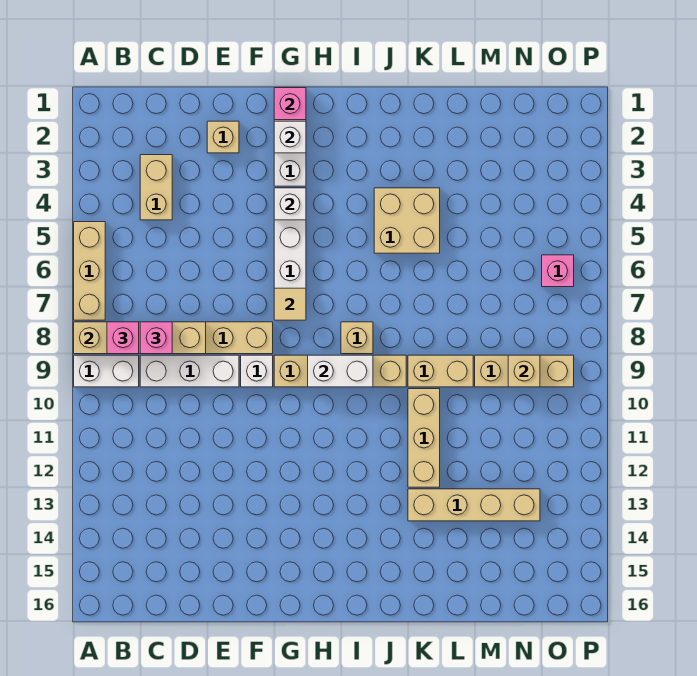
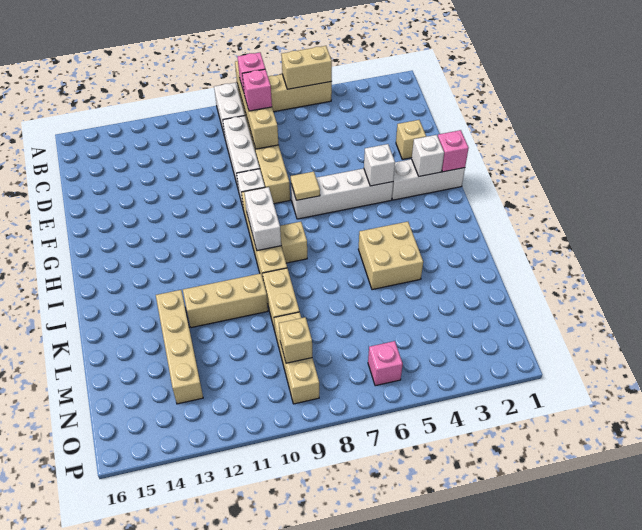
tan 1x2 brick [140,155,172,220] -> tan 1x2 brick moved to [281,46,332,89]

